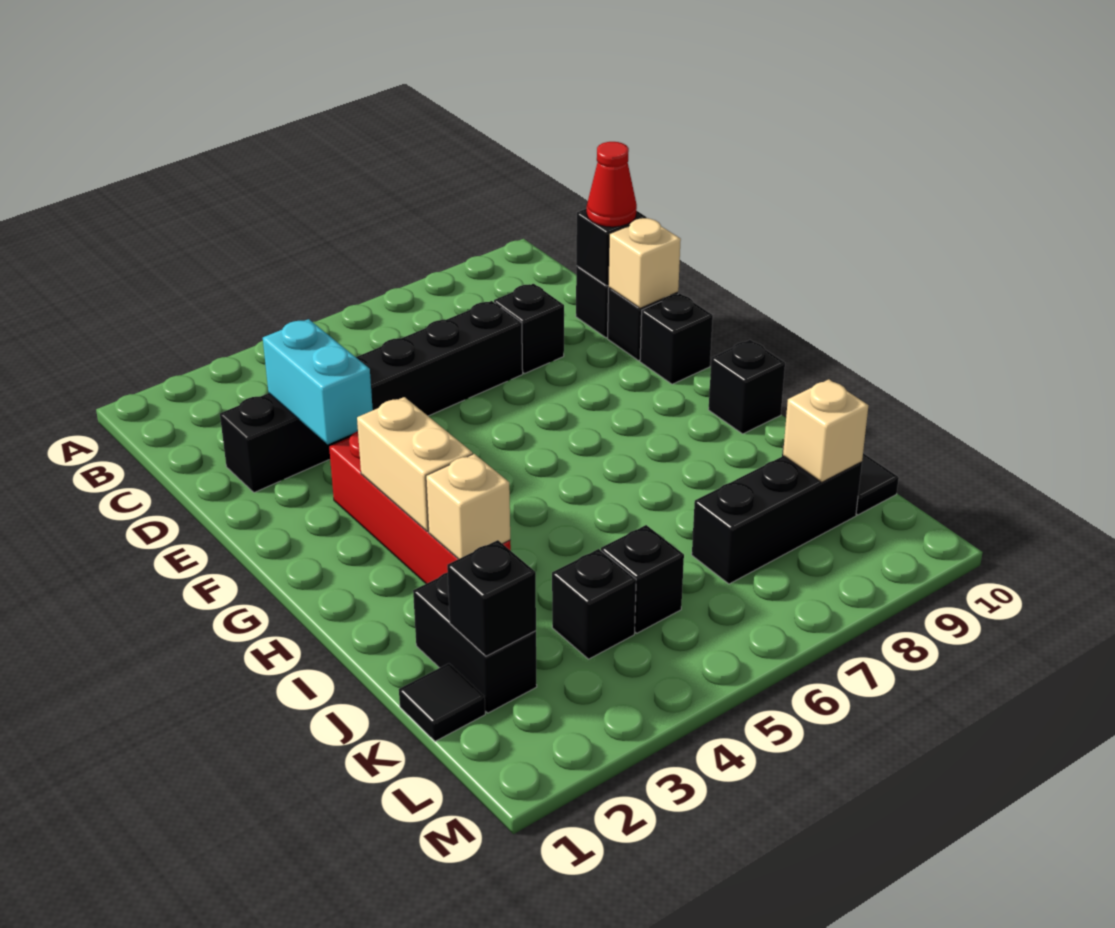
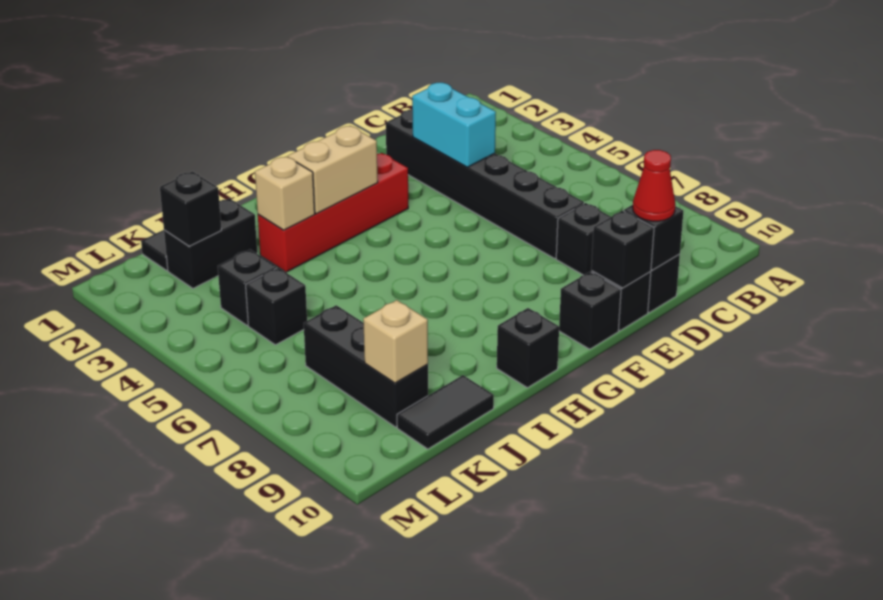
cyan 1x2 brick [263,319,373,444] -> cyan 1x2 brick turned to [412,83,496,167]
tan 1x1 brick [608,218,681,308] -> black 1x1 brick [591,211,654,288]

